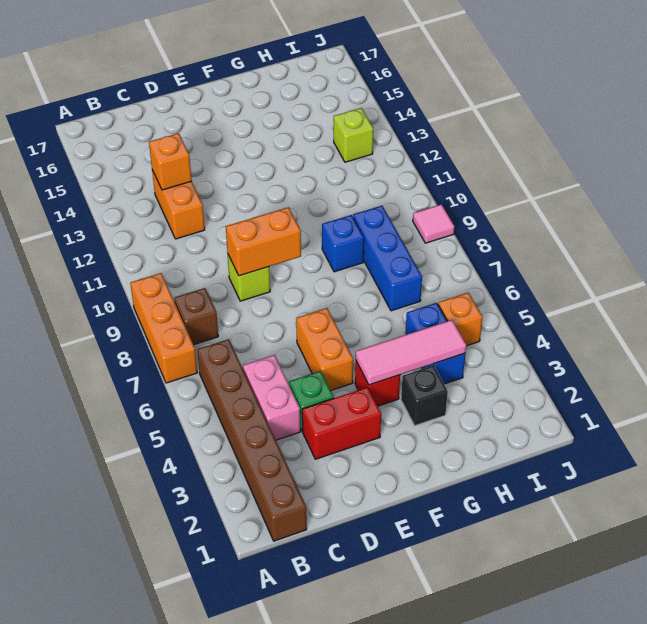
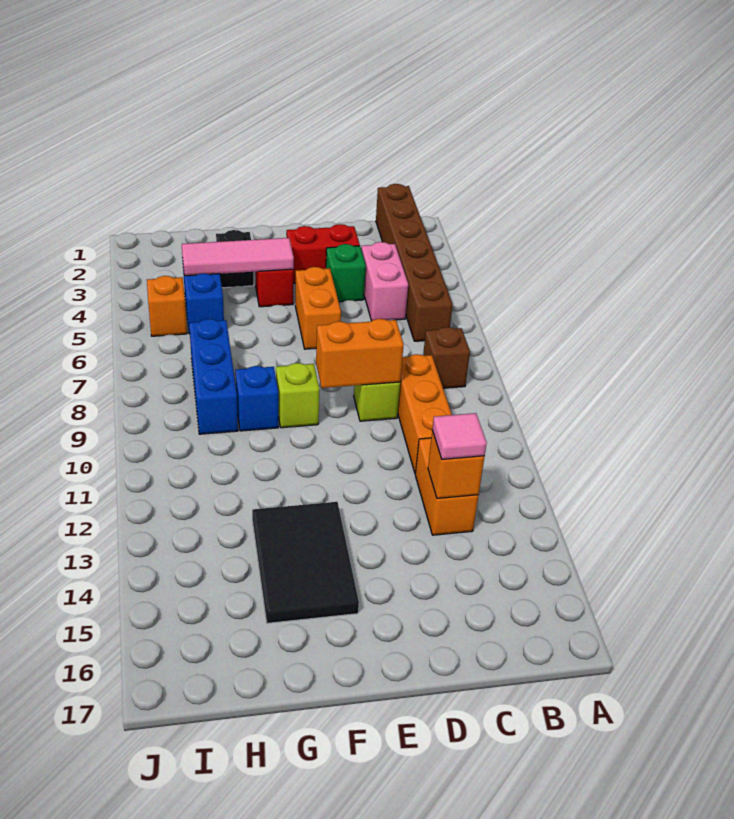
orange 1x3 brick [130,273,197,383] -> orange 1x3 brick moved to [398,354,452,473]
none -> black 2x3 tile [252,502,359,623]
lime 1x1 brick [334,108,373,162] -> lime 1x1 brick moved to [276,363,319,428]
pink 1x1 tile [413,204,454,243] -> pink 1x1 tile moved to [432,413,487,459]

